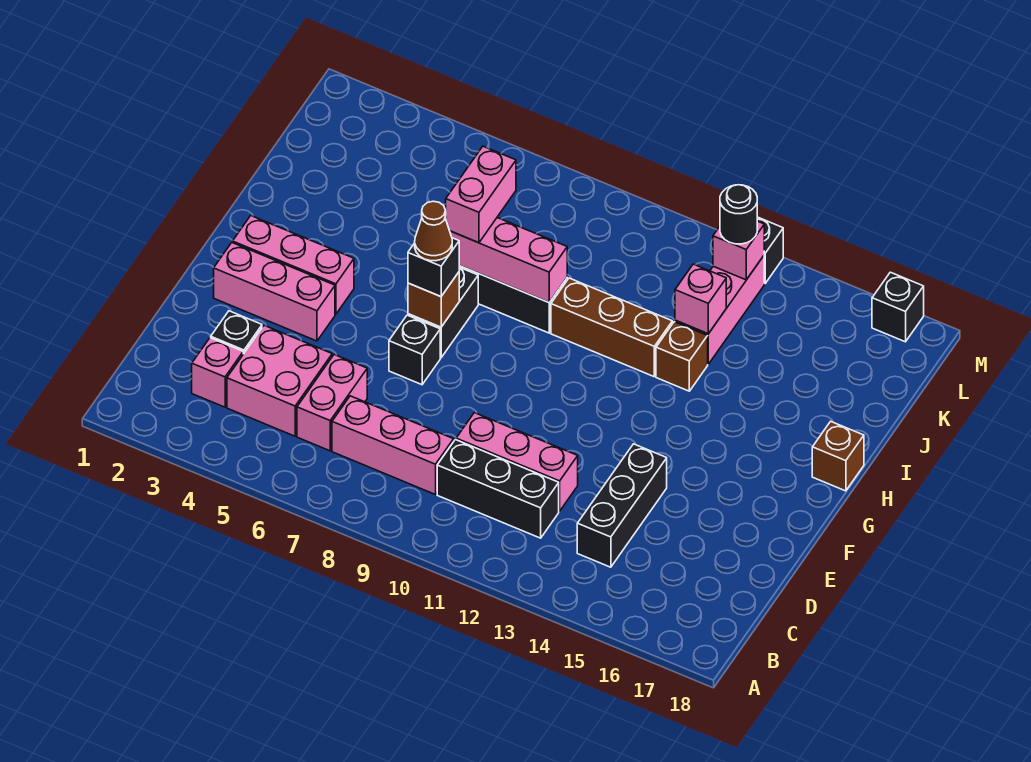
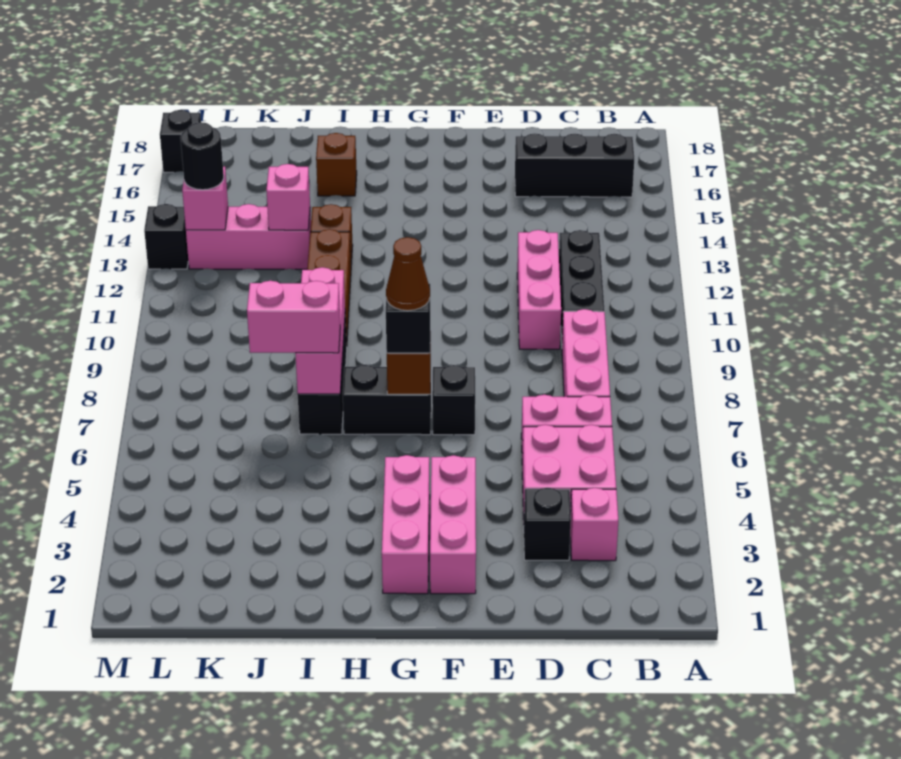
black 1x3 brick [577,444,667,567] -> black 1x3 brick moved to [515,133,634,197]
brown 1x1 brick [812,421,864,491] -> brown 1x1 brick moved to [316,133,357,196]

